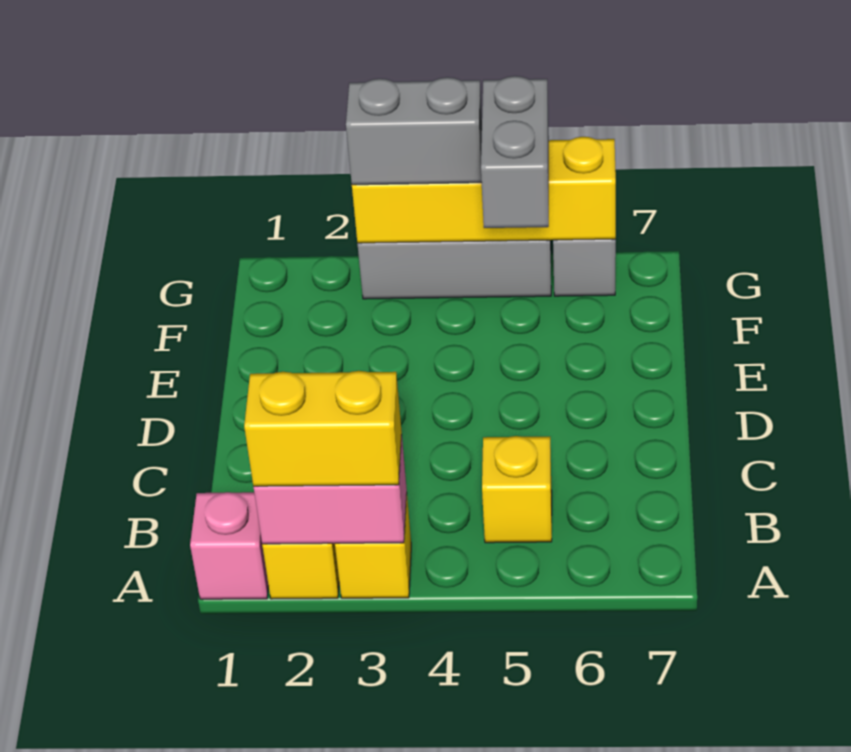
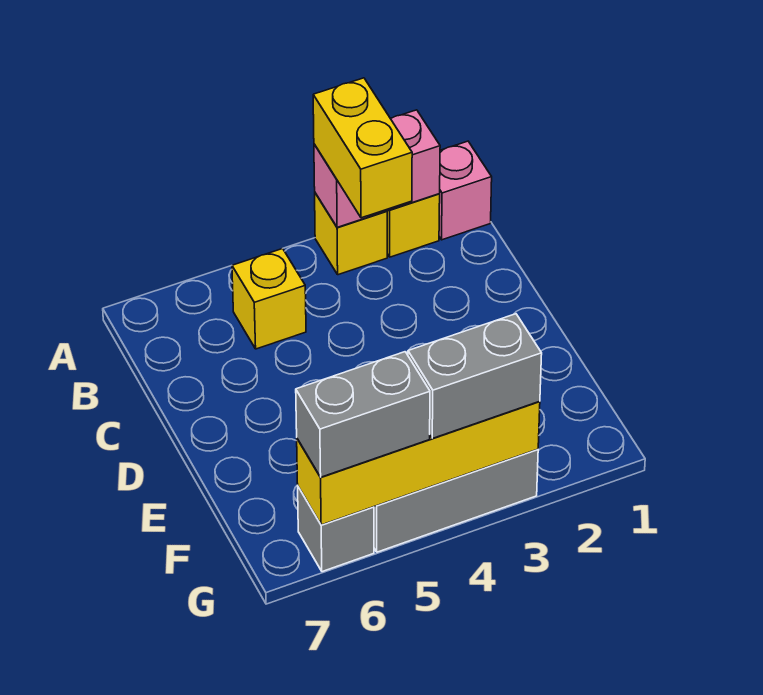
yellow 1x2 brick [244,371,402,486] -> yellow 1x2 brick turned to [313,78,412,218]
grey 1x2 brick [481,76,549,228] -> grey 1x2 brick turned to [296,352,430,477]

